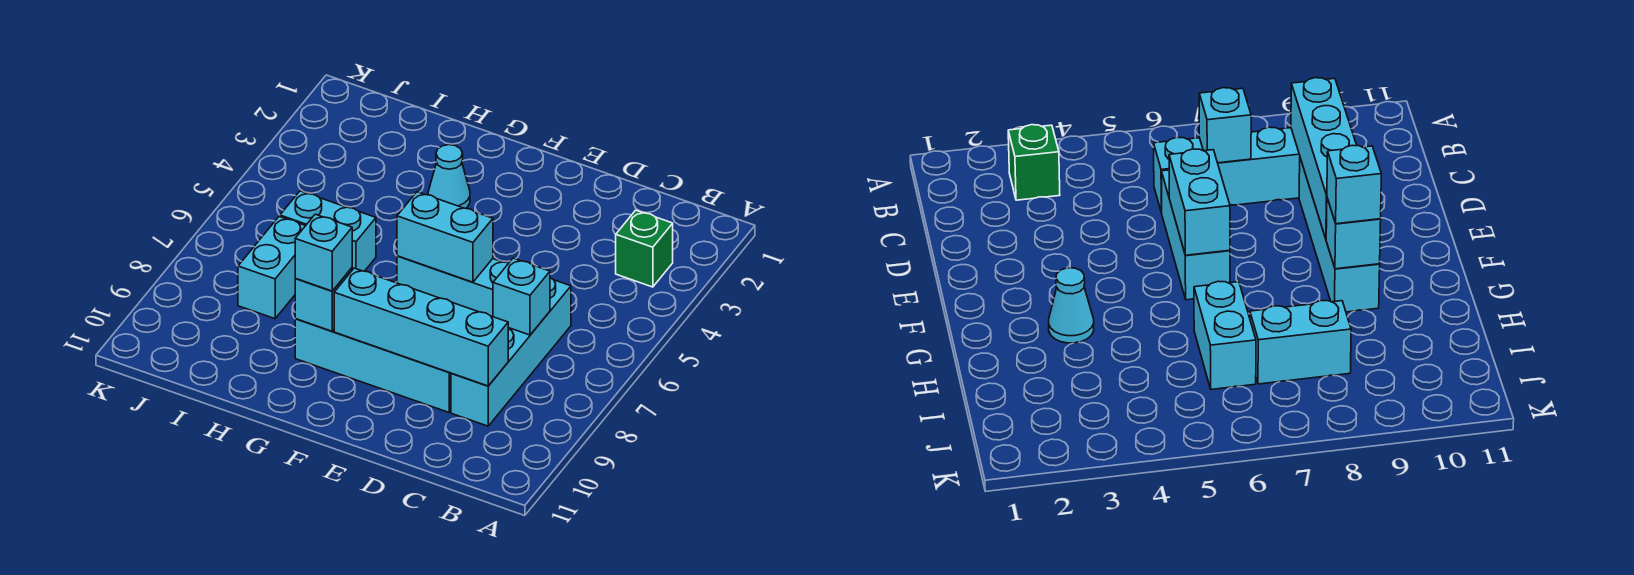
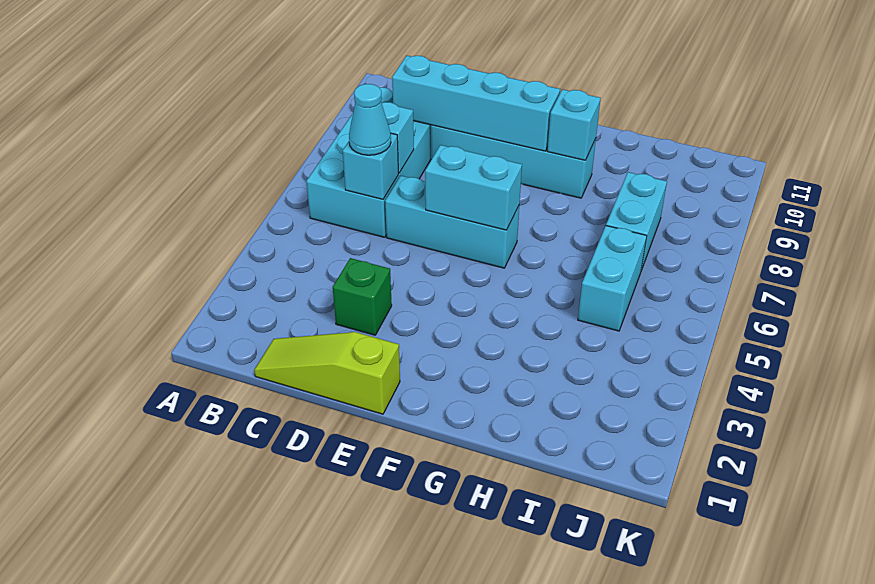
green 1x1 brick [616,210,673,287] -> green 1x1 brick moved to [333,258,392,335]
none -> lime 1x3 slope [254,332,400,414]
cyan 1x4 brick [451,278,571,426] -> cyan 2x4 brick [306,87,431,237]
cyan 1x1 cone [428,145,470,208] -> cyan 1x1 cone moved to [349,84,391,155]
cyan 1x1 brick [295,214,352,291] -> cyan 1x1 brick moved to [343,133,398,199]
cyan 1x2 brick [280,191,376,271] -> cyan 1x2 brick turned to [578,226,647,331]

